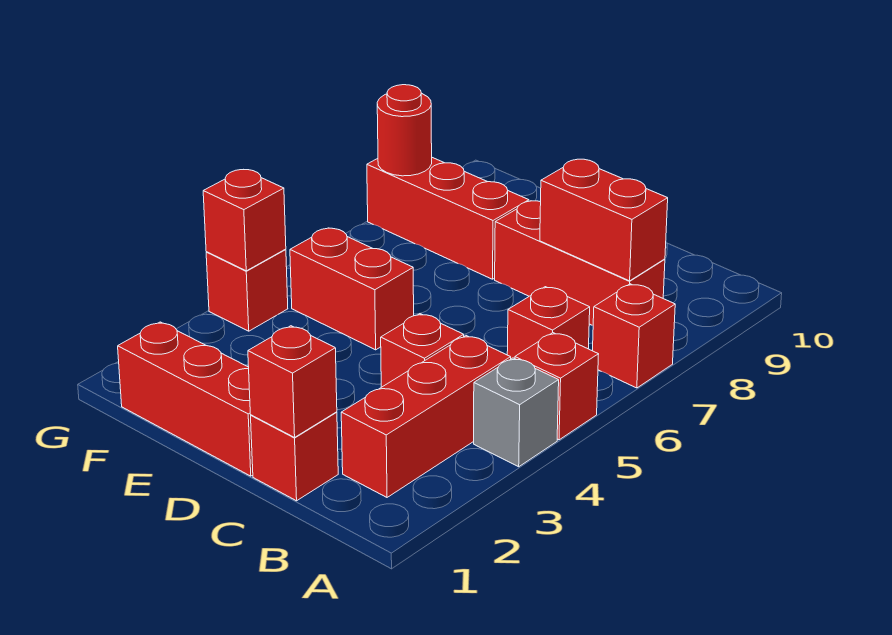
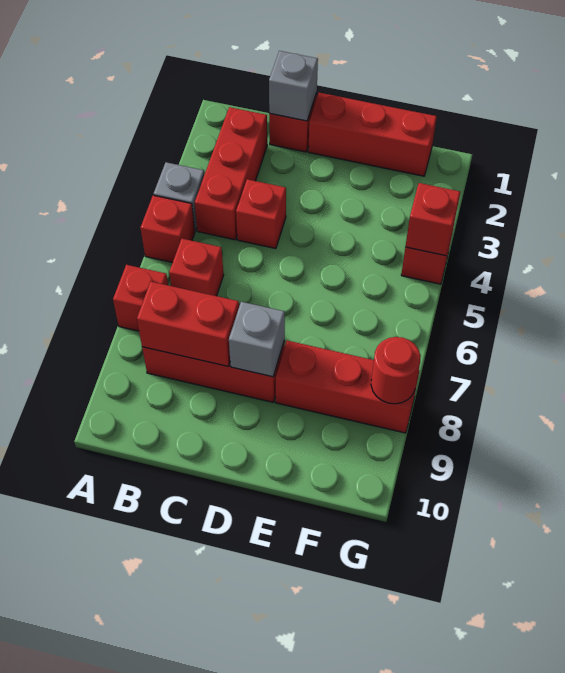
red 1x1 brick [248,326,337,437] -> grey 1x1 brick [269,51,318,121]
none -> grey 1x1 brick [229,302,285,377]
red 1x2 brick [290,228,414,350] -> none

